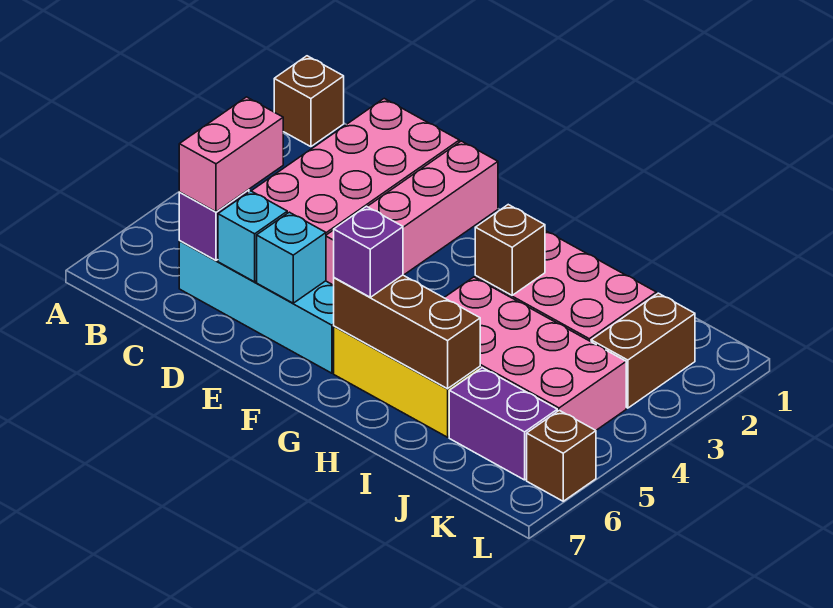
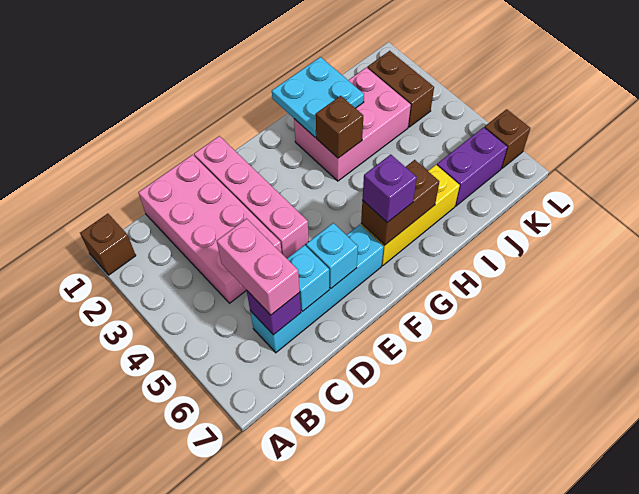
brown 1x3 brick [334,275,480,389] -> brown 1x2 brick [361,160,439,245]
none -> cyan 2x2 plate [272,57,364,137]
pink 2x4 brick [444,277,626,430] -> none

